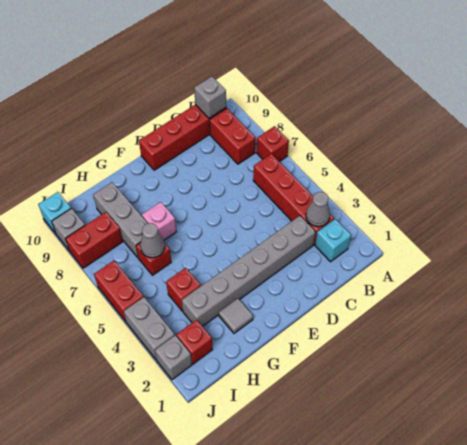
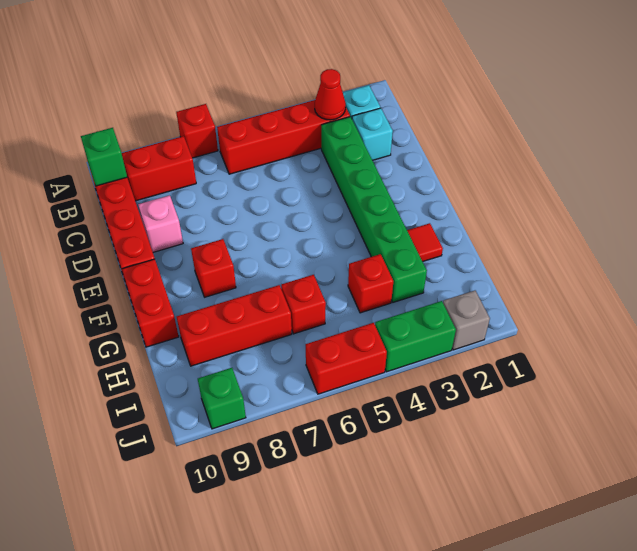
grey 1x1 cone [306,192,330,227] -> red 1x1 cone [315,69,346,120]
grey 1x1 brick [194,77,226,118] -> green 1x1 brick [81,128,127,186]
grey 1x6 brick [182,216,316,327] -> green 1x6 brick [321,117,427,302]
grey 1x1 tile [219,298,253,333] -> red 1x1 tile [407,223,443,262]
pink 1x1 brick [142,202,176,240] -> pink 1x1 brick moved to [138,195,183,252]
grey 1x1 cone [140,223,165,258] -> none
grey 1x3 brick [93,182,148,258] -> red 1x3 brick [177,285,292,366]
red 1x1 brick [177,320,213,364] -> red 1x1 brick moved to [191,239,236,297]
red 1x2 brick [66,212,123,268] -> red 1x2 brick moved to [122,259,179,347]
grey 1x2 brick [124,297,175,360] -> green 1x2 brick [375,301,456,372]
grey 1x1 brick [52,209,85,250] -> green 1x1 brick [198,368,246,429]
cyan 1x1 brick [38,192,71,234] -> cyan 1x1 brick moved to [352,108,393,160]

